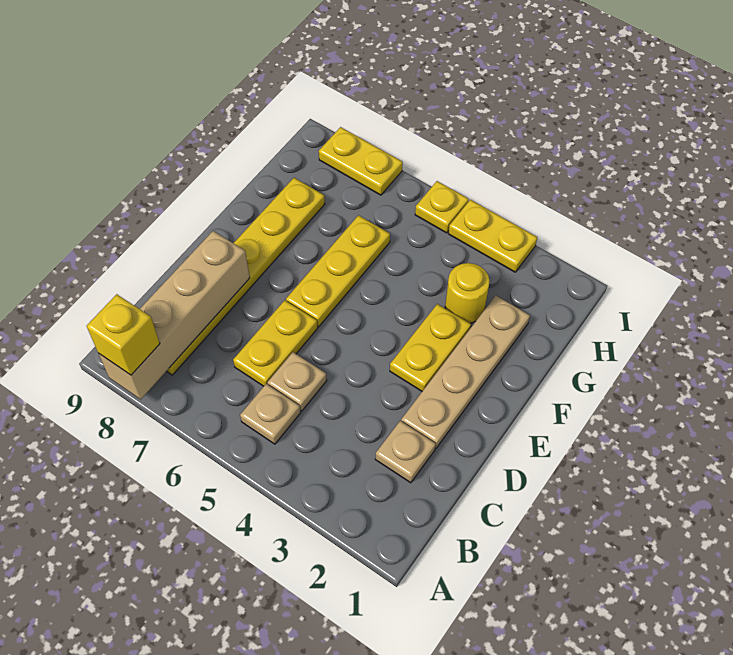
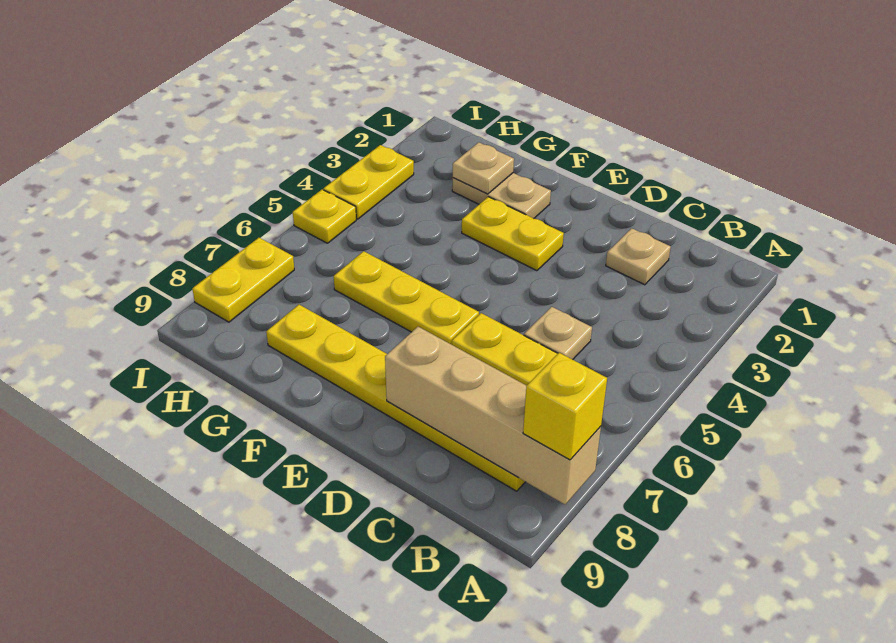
tan 1x1 plate [240,384,301,444] -> tan 1x1 plate moved to [453,142,514,194]
tan 1x4 plate [401,296,530,448] -> tan 1x2 plate [452,173,551,219]
yellow 1x1 round brick [445,263,490,323] -> none

